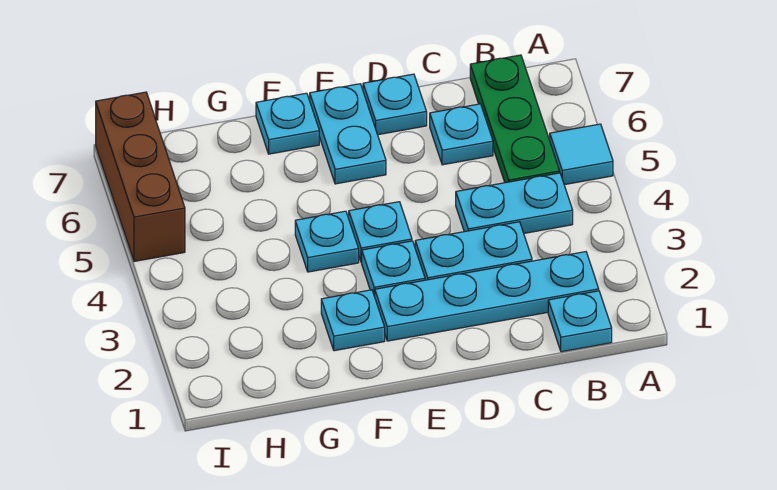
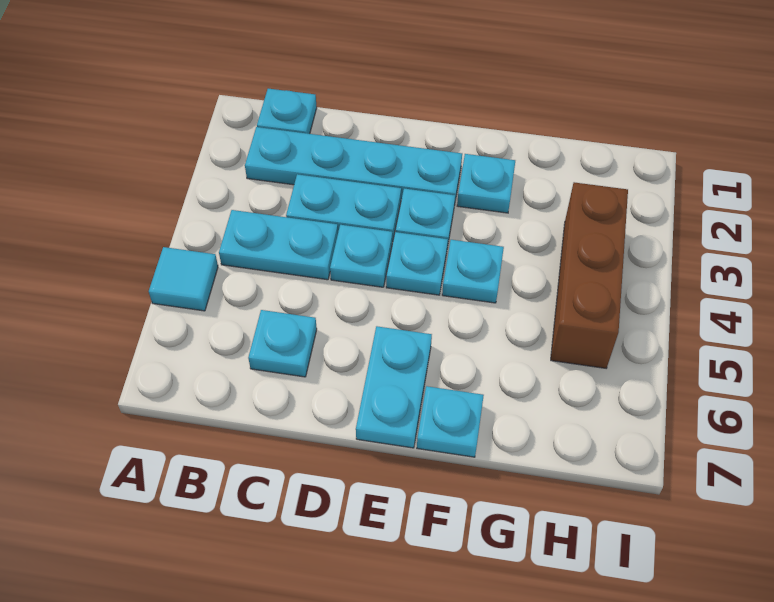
green 1x3 plate [470,55,560,183] -> none
cyan 1x1 plate [363,74,427,135] -> cyan 1x1 plate moved to [330,225,392,287]
brown 1x3 brick [96,92,185,261] -> brown 1x3 brick moved to [551,182,628,368]

